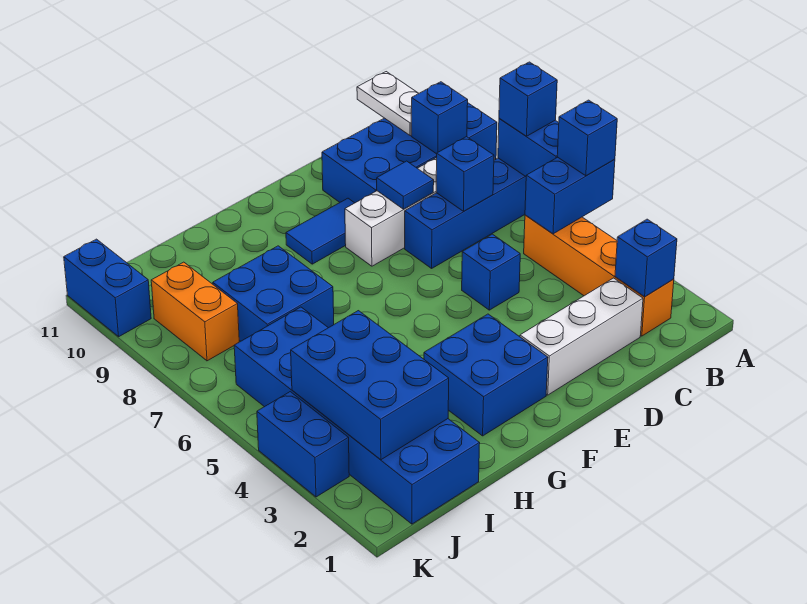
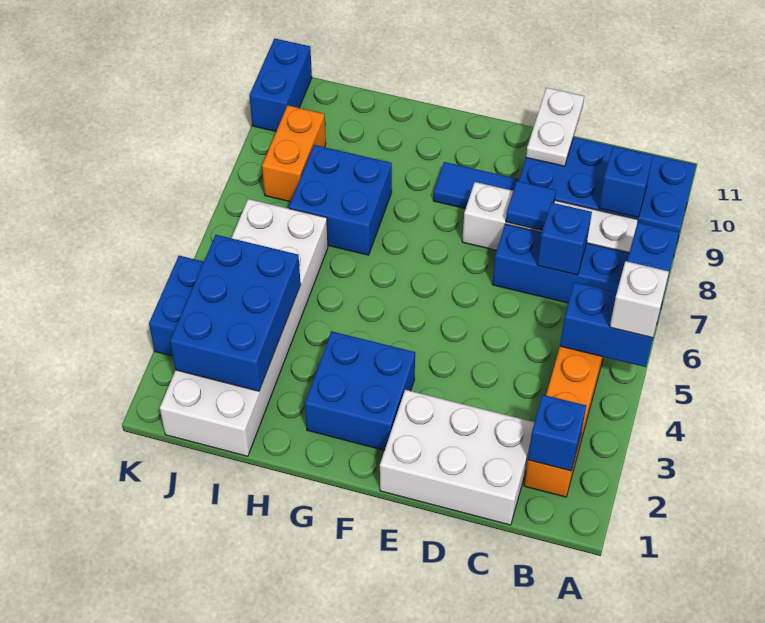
blue 1x1 brick [557,100,617,176] -> white 1x1 brick [610,261,669,338]
blue 1x1 brick [499,62,557,136] -> none
white 1x2 plate [357,72,419,136] -> white 1x2 plate moved to [526,88,584,166]
white 1x3 brick [520,278,643,395] -> white 2x3 brick [380,390,535,525]
blue 1x1 brick [462,234,520,310] -> none
blue 2x6 brick [234,307,480,524] -> white 2x6 brick [160,199,328,456]

